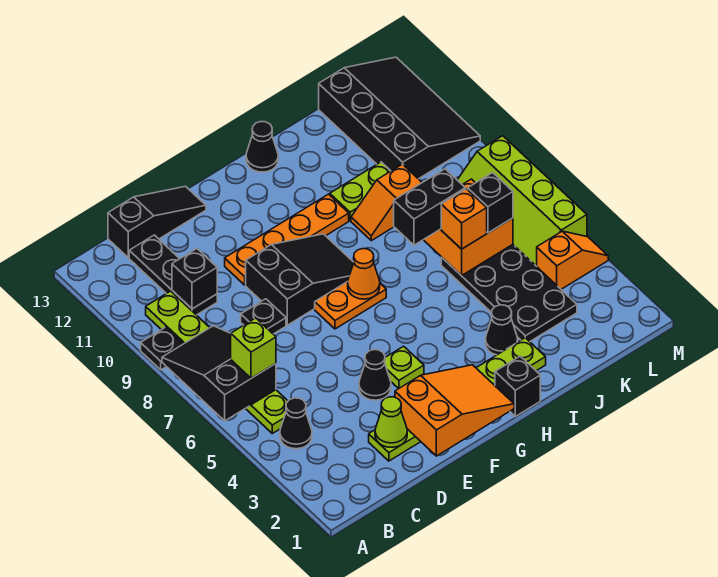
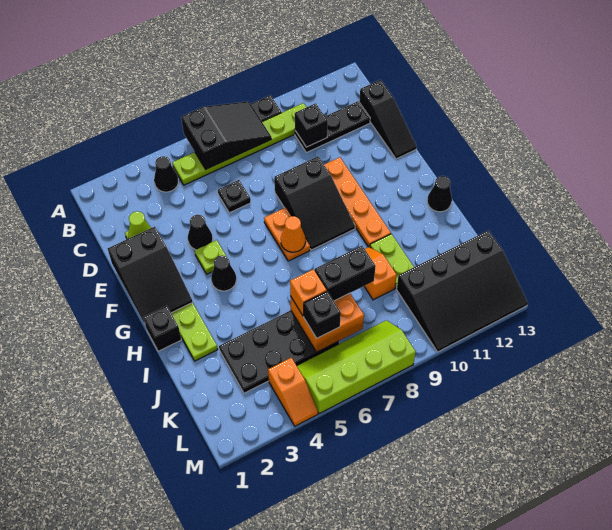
lime 1x1 brick [231,318,276,378] -> none
black 1x1 plate [241,299,286,334] -> black 1x1 plate moved to [218,180,251,213]
orange 2x3 slope [395,365,514,456] -> black 2x3 slope [108,227,193,324]
black 1x1 cone [485,305,518,355] -> black 1x1 cone moved to [211,255,236,291]
black 1x2 brick [394,169,465,245] -> black 1x2 brick turned to [315,246,376,301]

